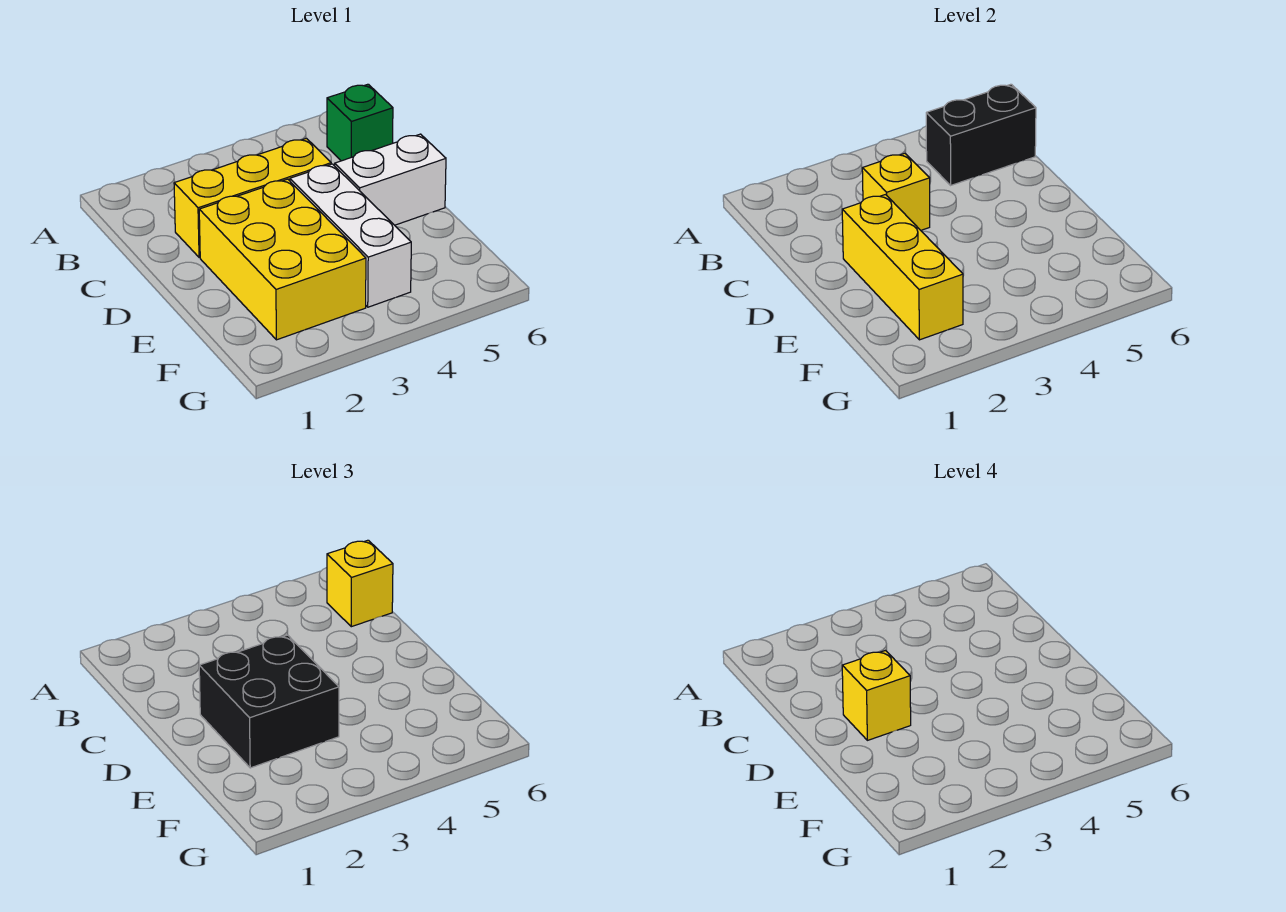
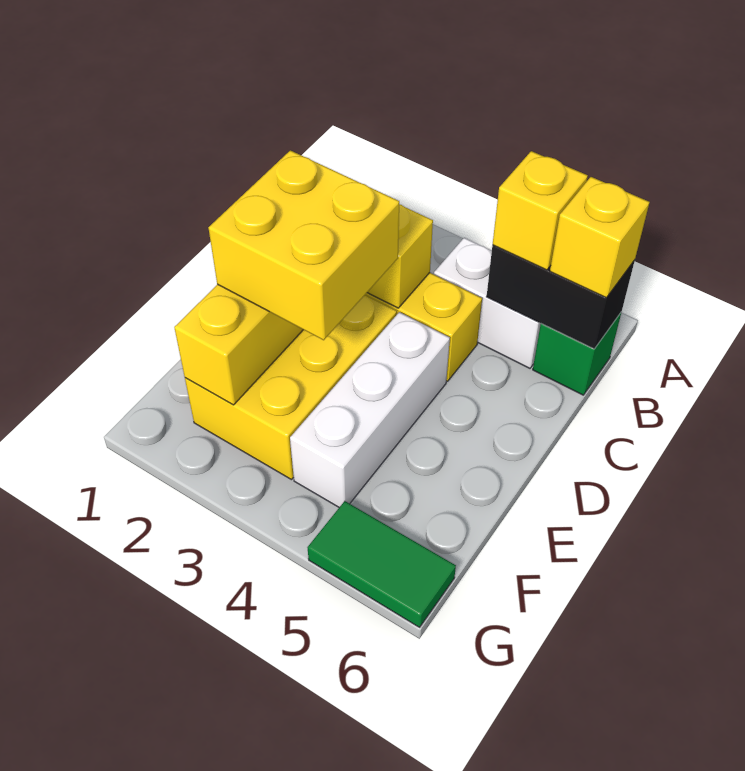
black 2x2 brick [199,635,339,768] -> yellow 2x2 brick [209,150,399,340]
yellow 1x1 brick [842,651,911,740] -> yellow 1x1 brick moved to [493,151,588,270]
white 1x2 brick [335,134,446,225] -> white 1x2 brick moved to [434,238,541,368]
none -> green 1x2 tile [307,501,456,627]

